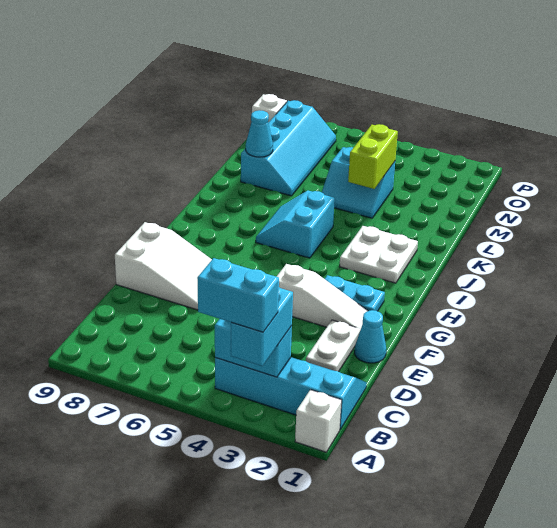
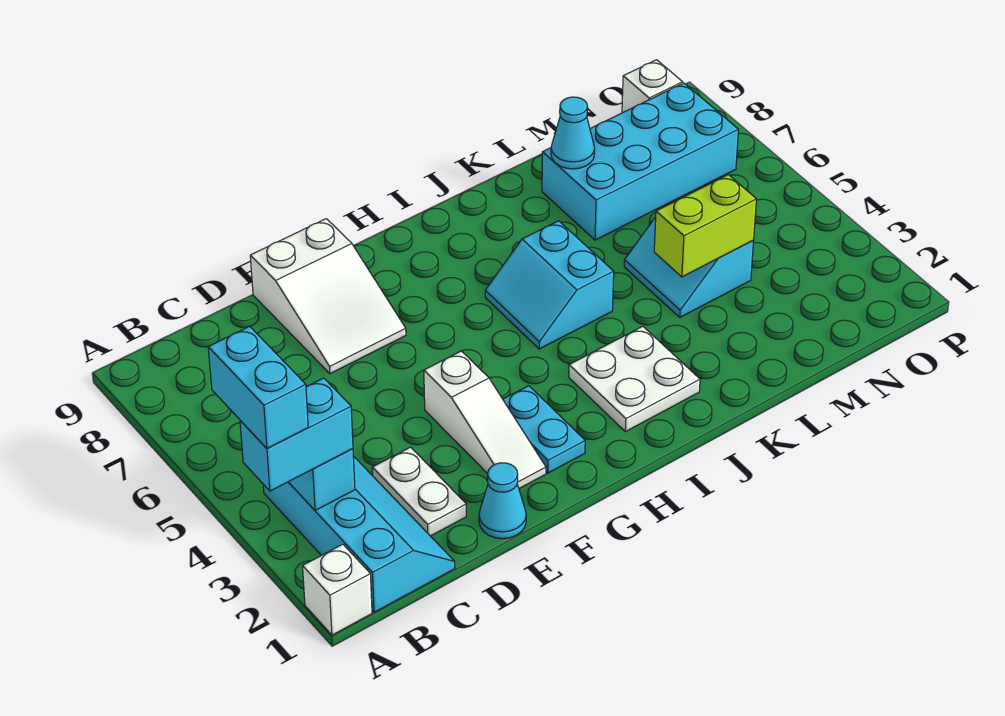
white 1x2 plate [306,320,361,372] -> white 1x2 plate turned to [372,447,466,536]
cyan 2x2 slope [256,191,335,258] -> cyan 2x2 slope turned to [485,221,614,349]
cyan 2x4 slope [241,100,336,196] -> cyan 2x4 brick [542,83,738,240]

